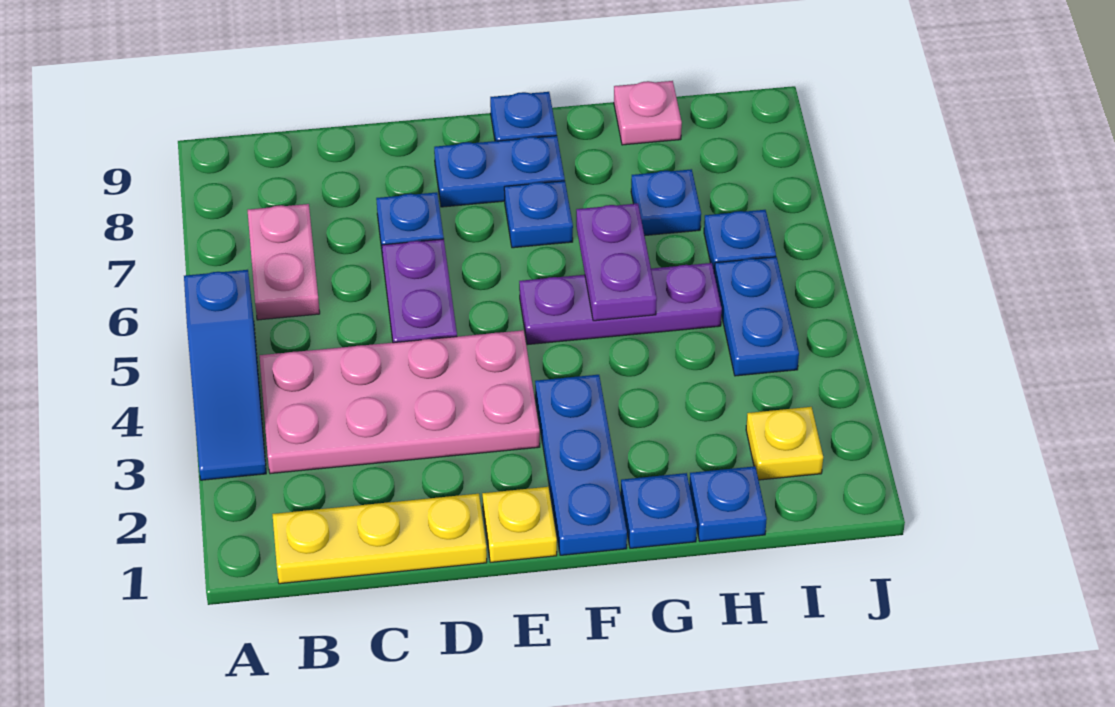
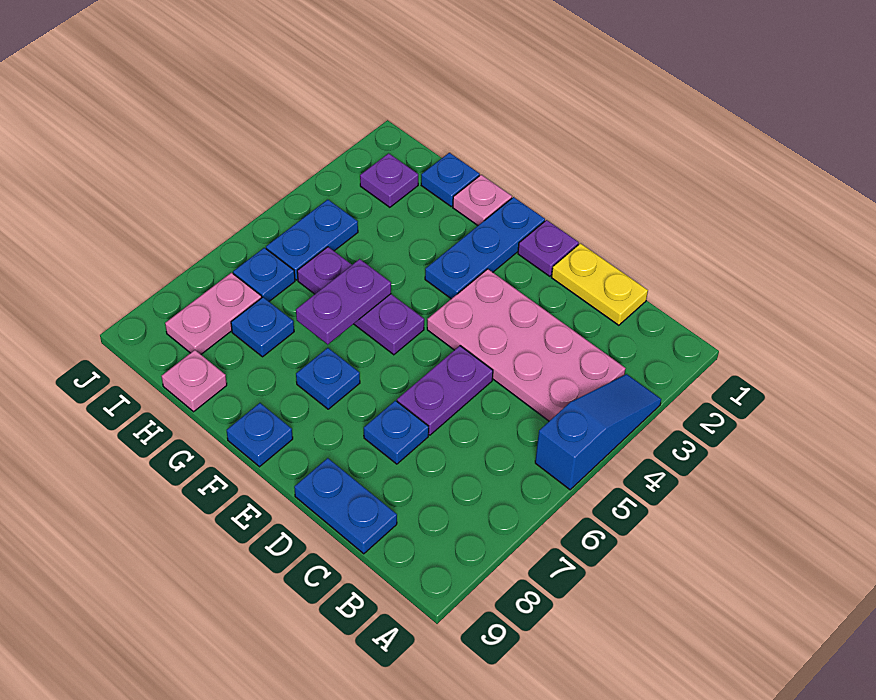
yellow 1x3 plate [272,494,487,584] -> yellow 1x2 plate [551,243,648,325]
pink 1x2 plate [248,204,320,320] -> pink 1x2 plate moved to [165,273,262,354]
yellow 1x1 plate [482,487,557,562] -> purple 1x1 plate [518,220,579,276]
blue 1x2 plate [434,136,565,207] -> blue 1x2 plate moved to [294,458,397,554]
blue 1x1 plate [621,473,697,548] -> pink 1x1 plate [453,175,512,225]
yellow 1x1 plate [746,407,823,480] -> purple 1x1 plate [360,153,418,207]

